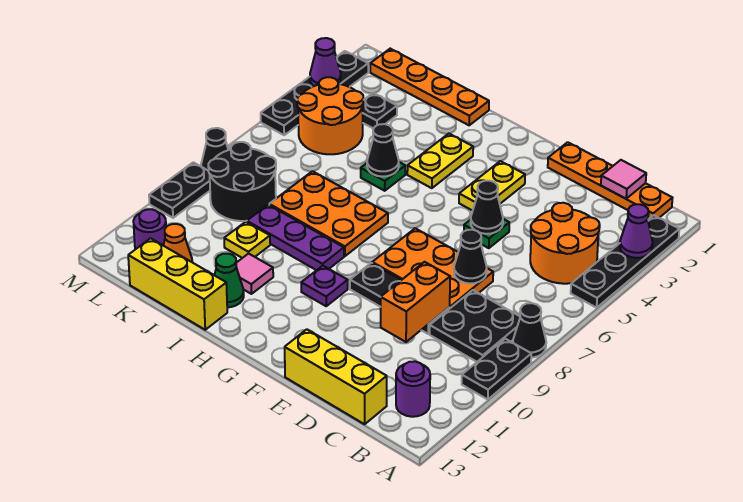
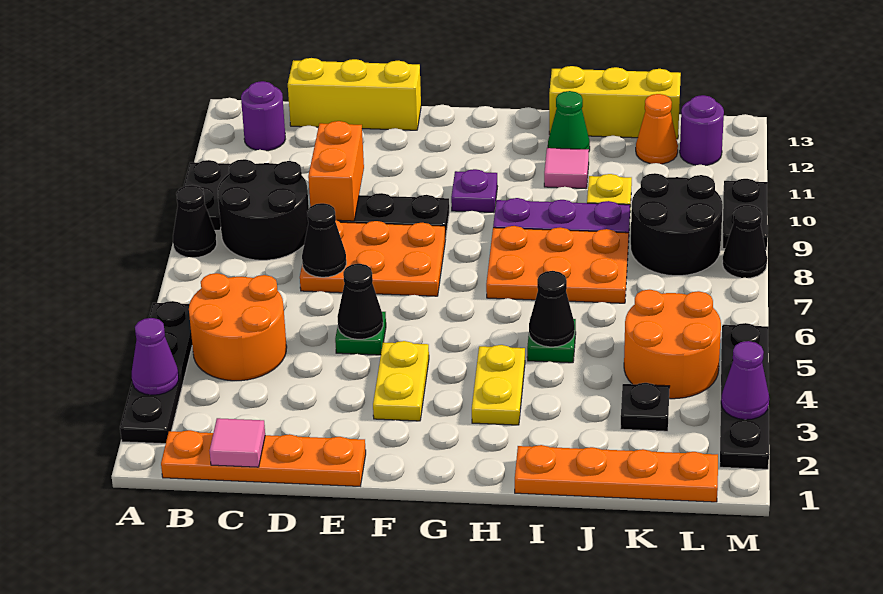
black 2x2 plate [430,290,520,362] -> black 2x2 round brick [218,159,309,260]

